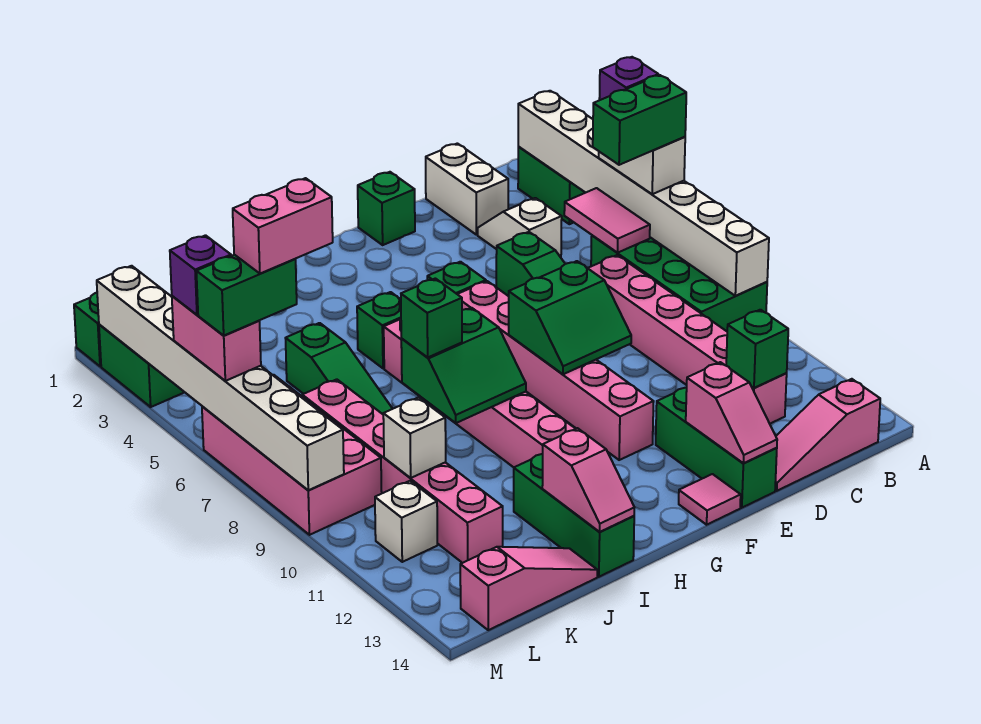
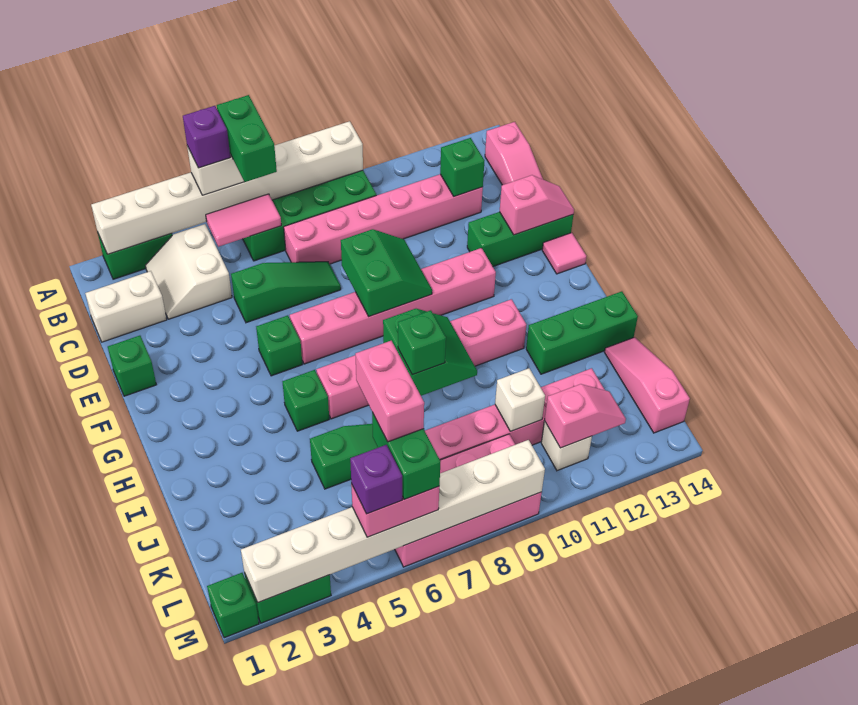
white 1x2 slope [478,198,562,257] -> white 2x2 slope [145,224,232,319]
pink 1x2 slope [542,428,634,532] -> pink 1x2 slope moved to [545,384,626,448]

